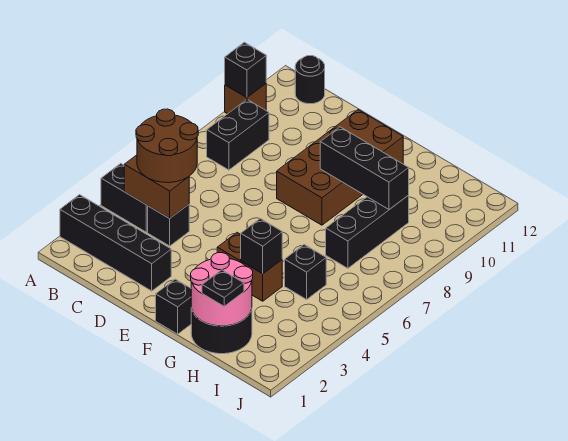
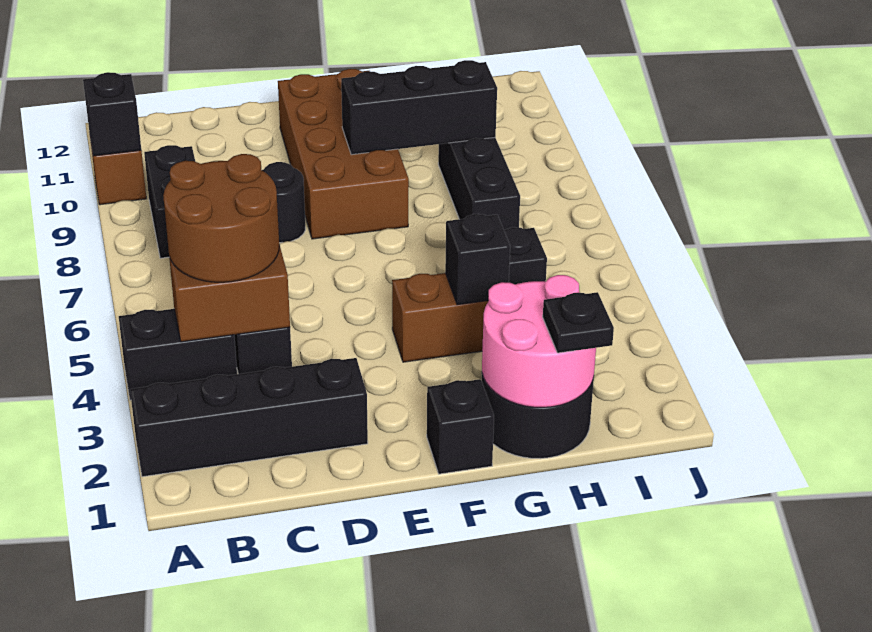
black 1x1 round brick [295,56,325,104] -> black 1x1 round brick moved to [262,162,305,243]

